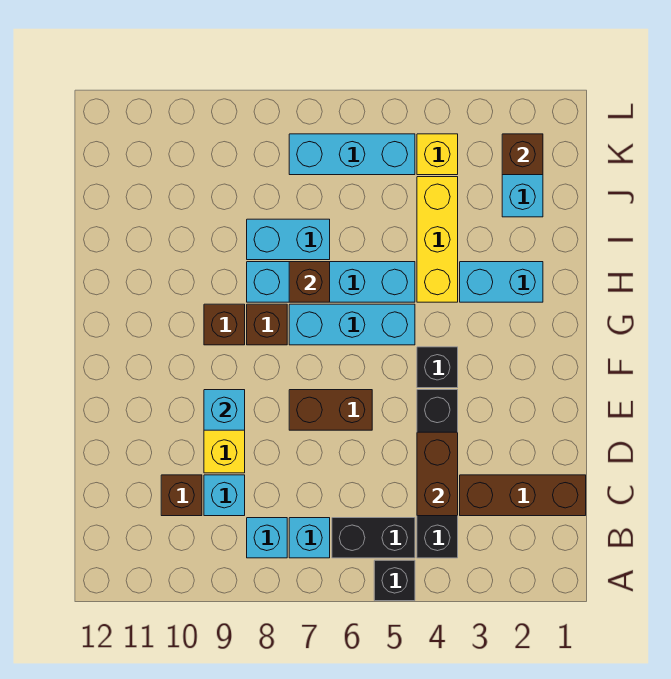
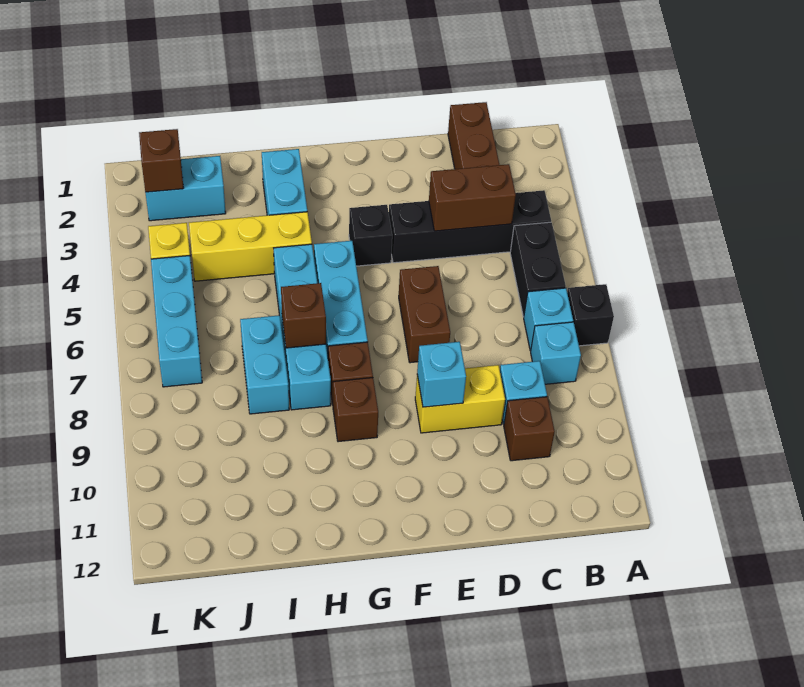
black 1x1 brick [374,560,415,601] -> black 1x1 brick moved to [567,284,614,346]

